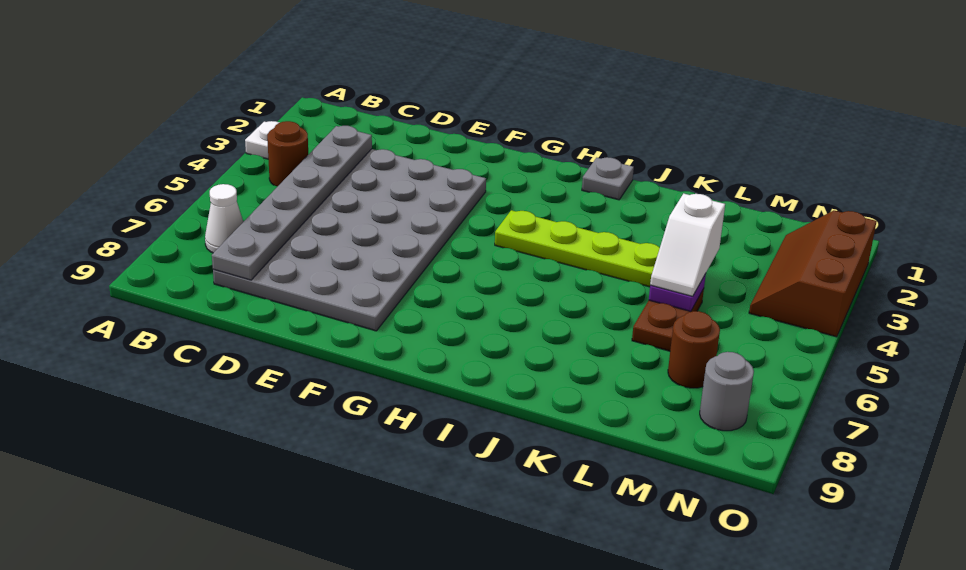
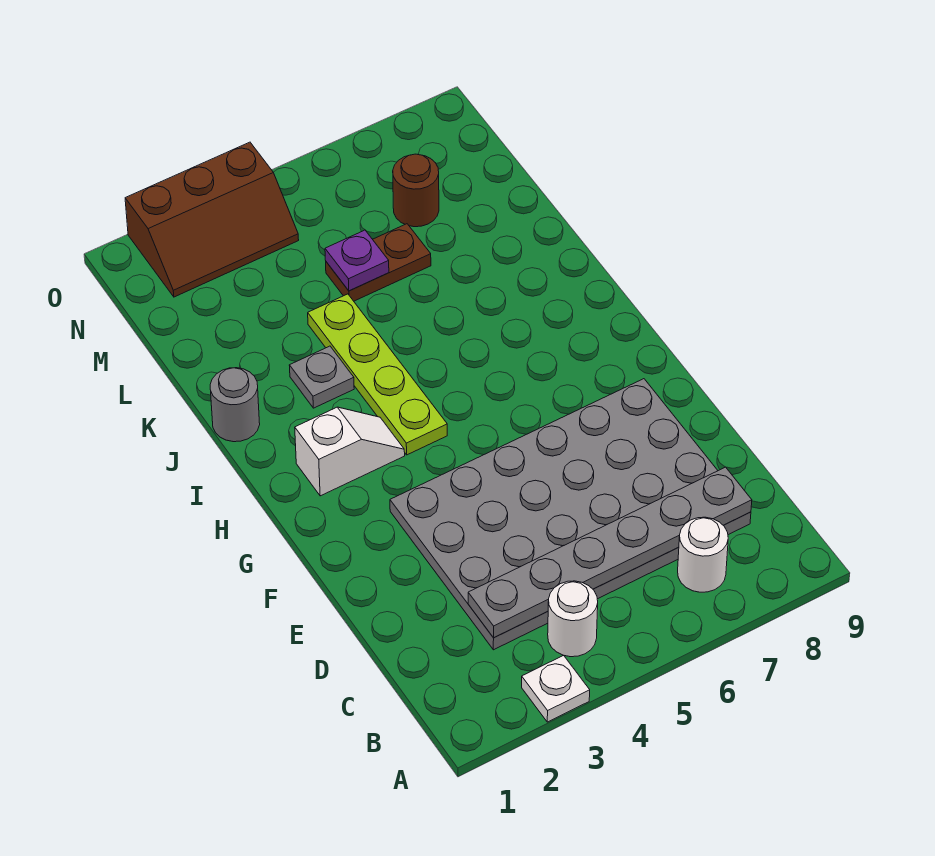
brown 1x1 round brick [267,121,308,187] -> white 1x1 round brick [548,581,598,657]
white 1x1 cone [205,184,243,253] -> white 1x1 round brick [678,517,728,592]
grey 1x1 plate [582,157,634,200] -> grey 1x1 plate moved to [289,346,354,408]
white 1x2 slope [650,193,725,296] -> white 1x2 slope moved to [295,407,405,496]
grey 1x1 round brick [700,352,754,431] -> grey 1x1 round brick moved to [210,368,260,442]

